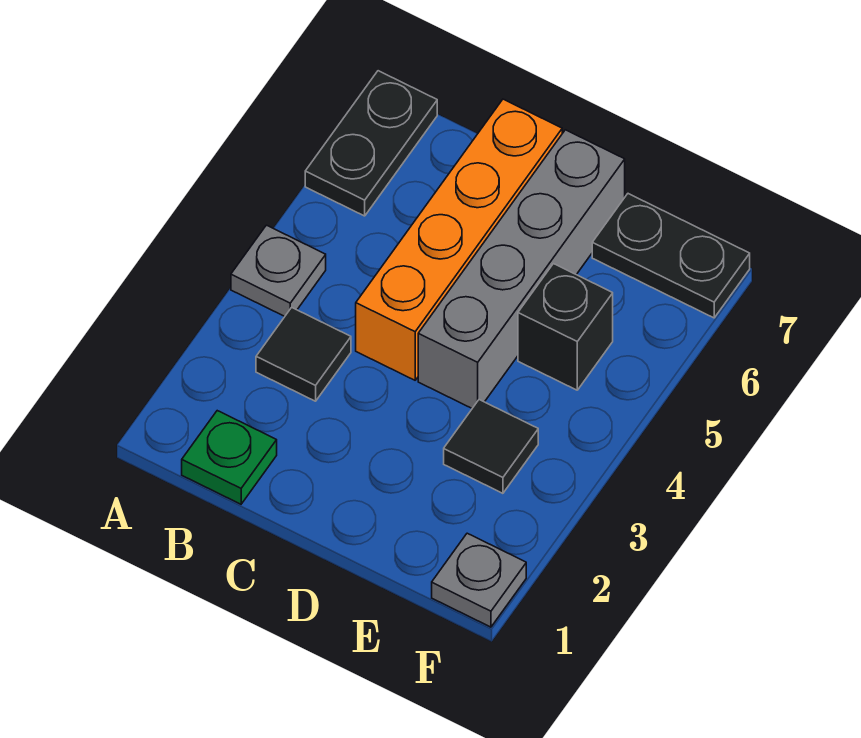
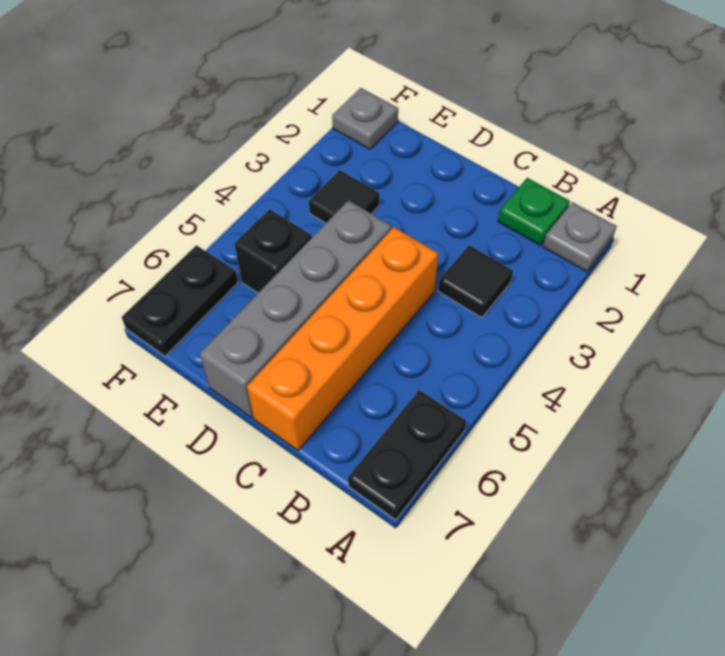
grey 1x1 plate [231,225,326,316] -> grey 1x1 plate moved to [543,202,617,272]
black 1x2 plate [592,194,750,318] -> black 1x2 plate turned to [122,245,238,356]

